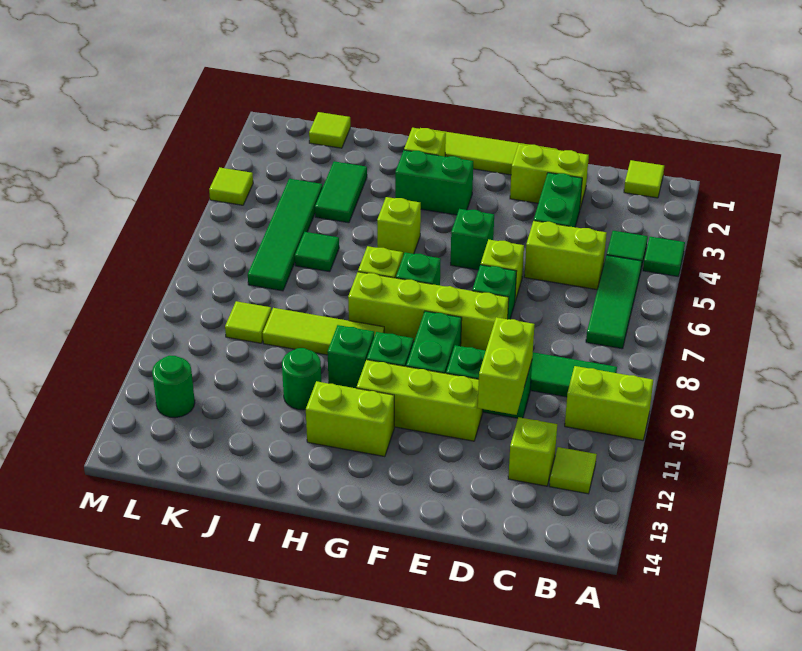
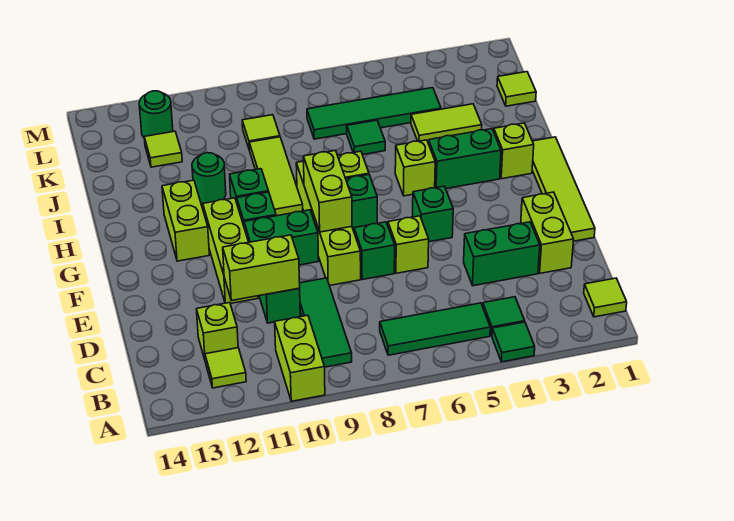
lime 1x2 brick [524,221,607,290] -> lime 1x2 brick moved to [303,150,352,232]
green 1x2 brick [395,150,473,215] -> green 1x2 brick turned to [428,129,501,188]
green 1x2 tile [315,161,367,223] -> lime 1x2 tile [411,104,482,142]
lime 1x1 tile [209,168,253,205] -> lime 1x1 tile moved to [144,131,182,167]

